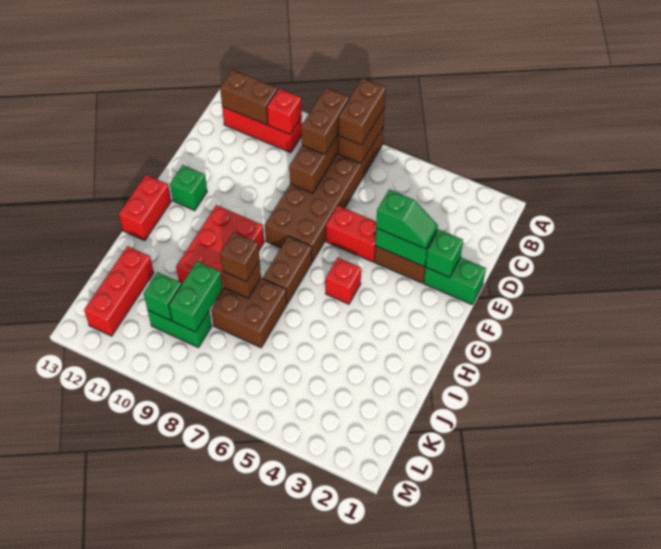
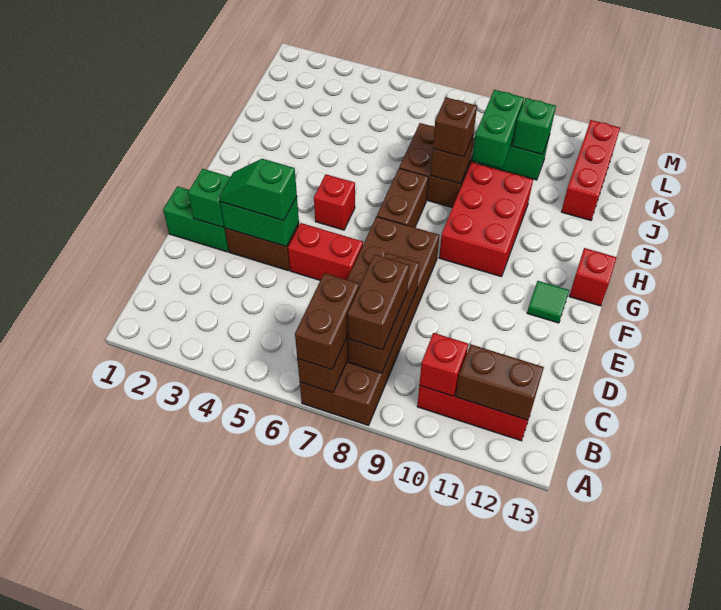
green 1x1 brick [170,165,207,210] -> green 1x1 tile [527,281,569,323]
red 1x2 brick [119,175,171,241] -> red 1x1 brick [569,248,617,306]

